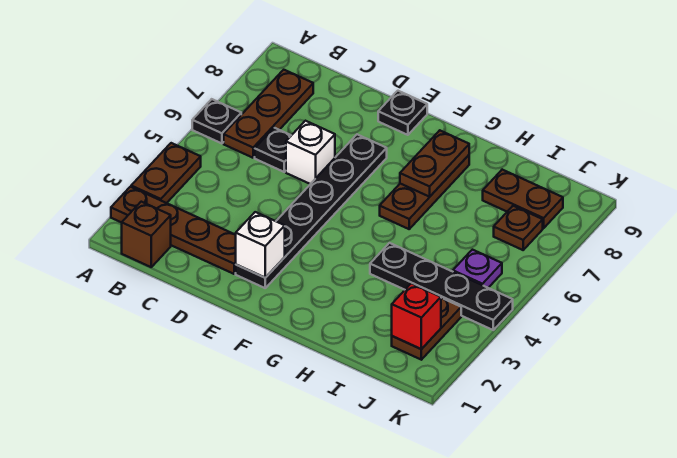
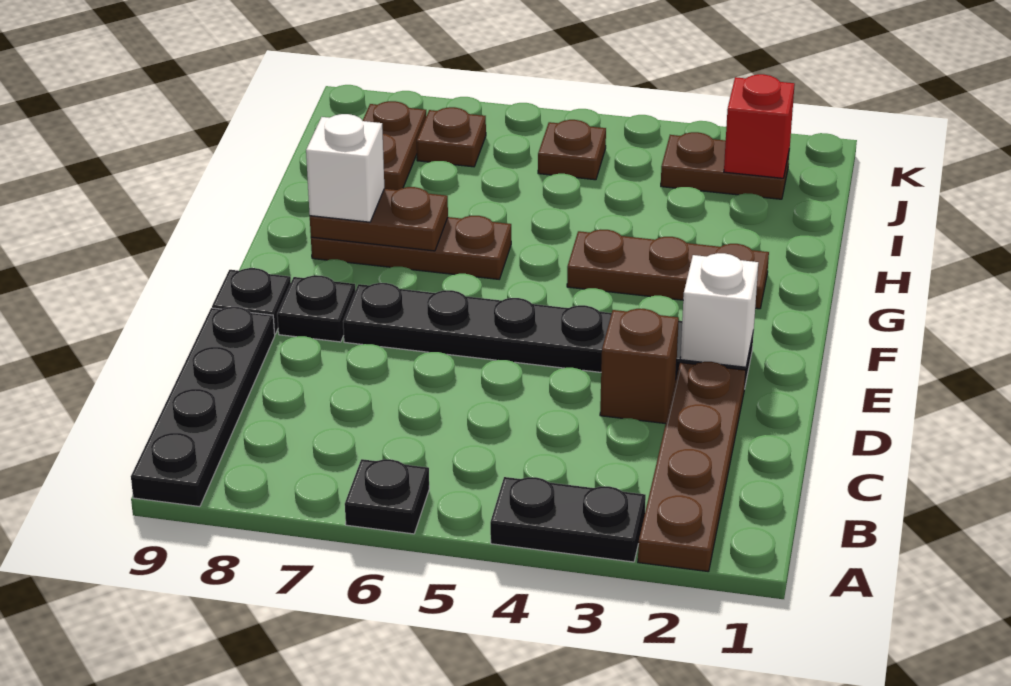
brown 1x2 plate [131,143,201,203] -> black 1x2 plate [490,477,646,562]
brown 1x1 brick [122,202,171,267] -> brown 1x1 brick moved to [600,309,679,424]
brown 1x3 plate [224,70,313,158] -> brown 1x3 plate moved to [567,230,769,309]
black 1x1 plate [255,128,291,172] -> black 1x1 plate moved to [277,275,355,342]
white 1x1 brick [286,121,335,184] -> white 1x1 brick moved to [306,114,384,222]
black 1x4 plate [370,243,513,330] -> black 1x4 plate moved to [131,307,275,507]
purple 1x1 plate [453,250,502,288] -> brown 1x1 plate [538,120,606,180]

